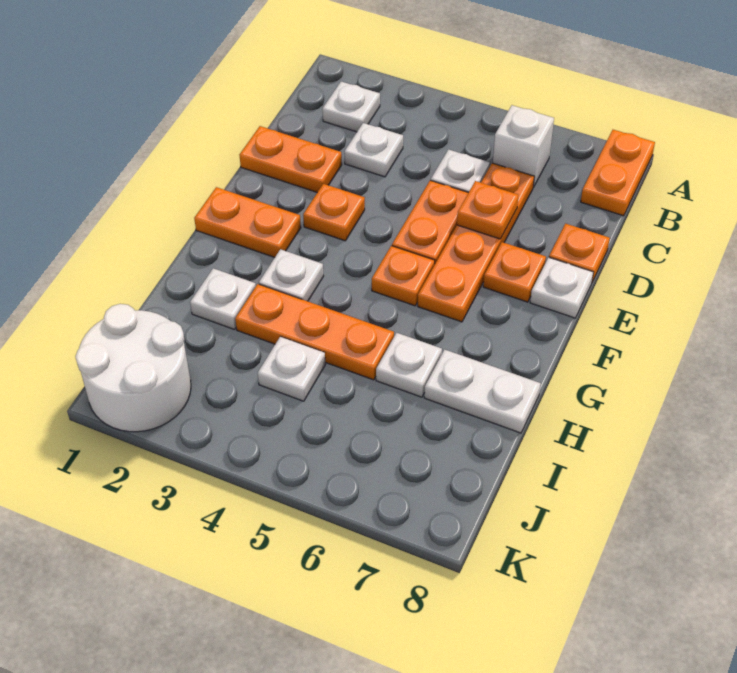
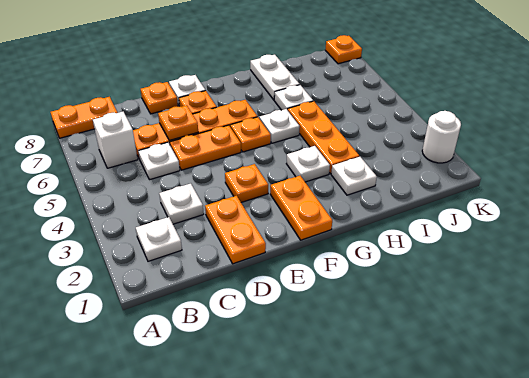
white 1x1 plate [258,337,325,401] -> white 1x1 plate moved to [259,109,300,143]
white 2x2 round brick [75,304,191,432] -> white 1x1 round brick [422,111,461,163]
none -> orange 1x1 plate [325,35,362,64]

